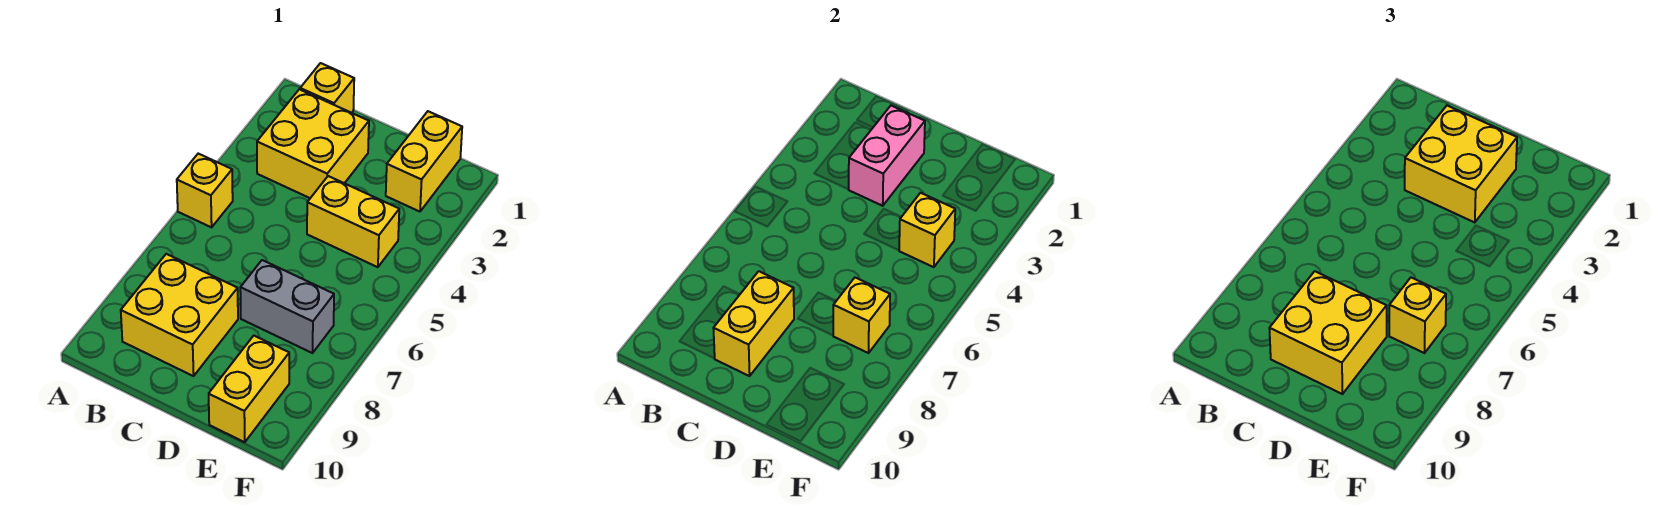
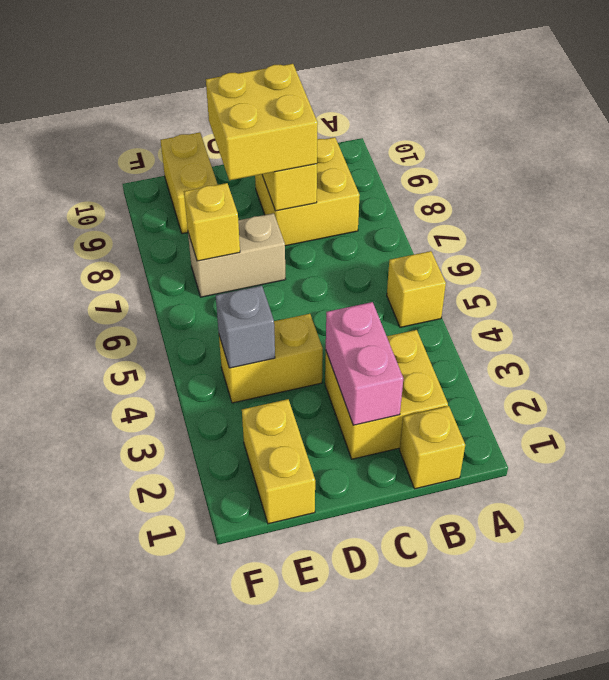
yellow 2x2 brick [1405,106,1517,223] -> none
grey 1x2 brick [240,260,334,353] -> tan 1x2 brick [188,213,285,297]
yellow 1x1 brick [899,193,955,267] -> grey 1x1 brick [216,286,275,368]
yellow 1x1 brick [1389,278,1446,353] -> none

